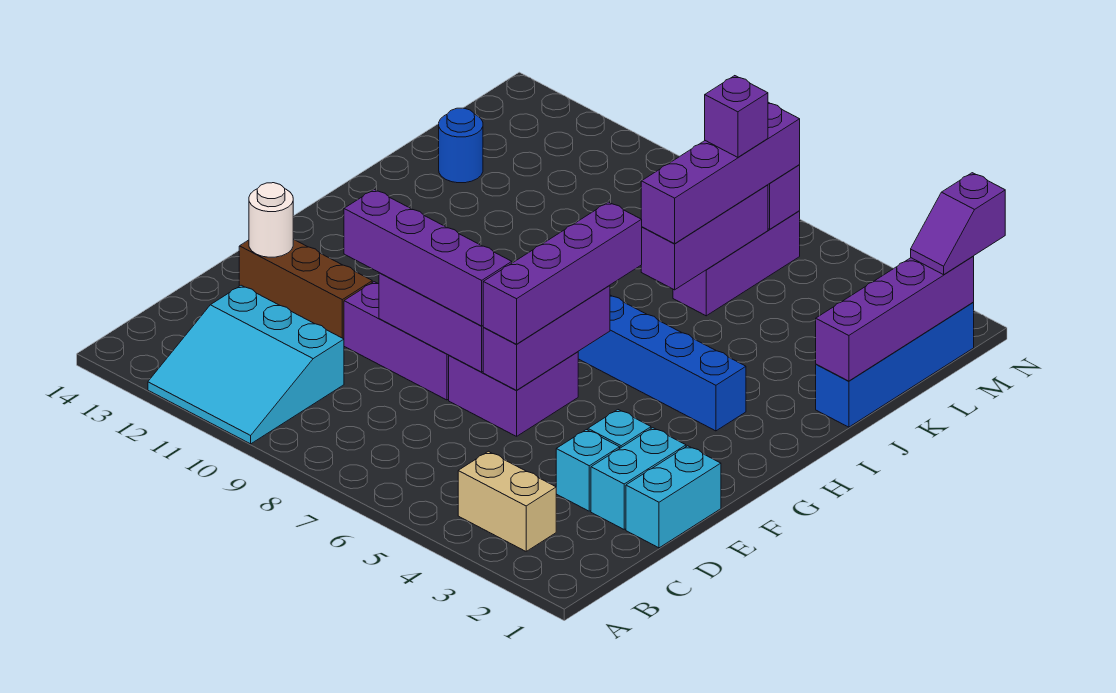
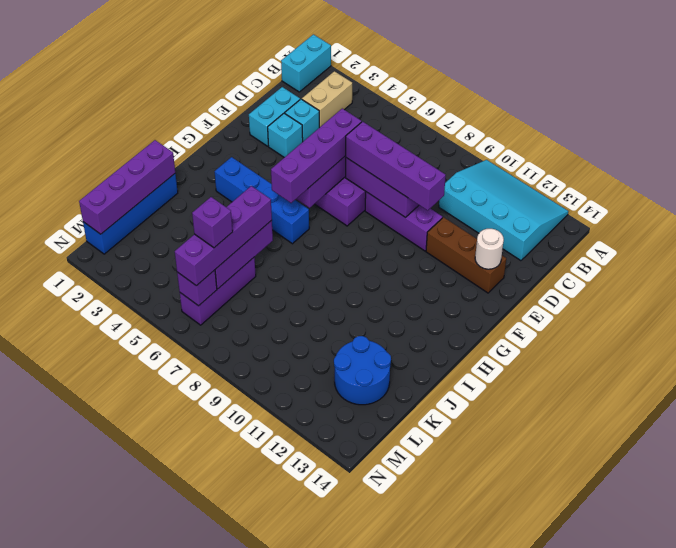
cyan 3x3 slope [148,285,344,444] -> cyan 3x4 slope [439,160,568,261]
tan 1x2 brick [458,451,556,551] -> tan 1x2 brick turned to [302,71,352,128]
cyan 1x2 brick [626,446,721,548] -> cyan 1x2 brick moved to [281,34,331,92]
blue 1x1 round brick [439,108,483,183] -> blue 2x2 round brick [334,336,391,405]
purple 1x2 slope [911,173,1005,275] -> none

